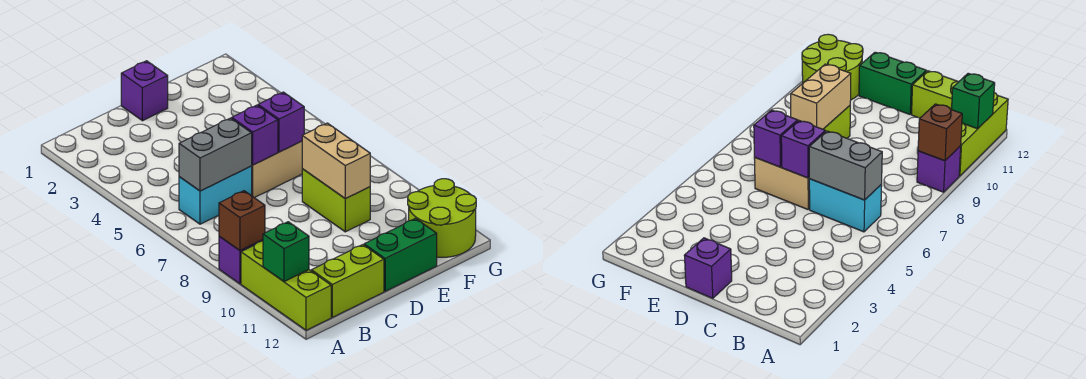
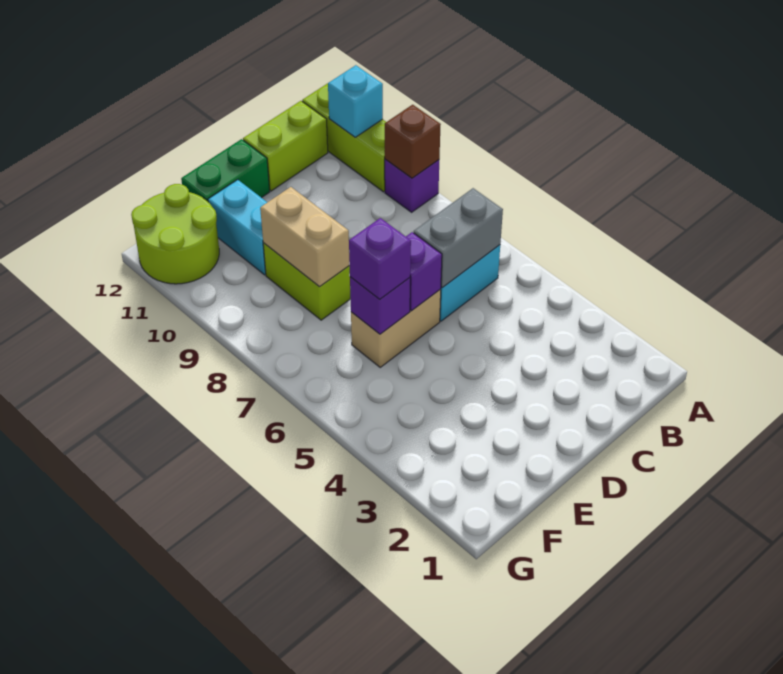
green 1x1 brick [263,222,309,282] -> cyan 1x1 brick [328,65,383,137]
purple 1x1 brick [121,61,168,121] -> purple 1x1 brick moved to [349,218,411,299]
none -> cyan 1x2 brick [208,180,267,275]

